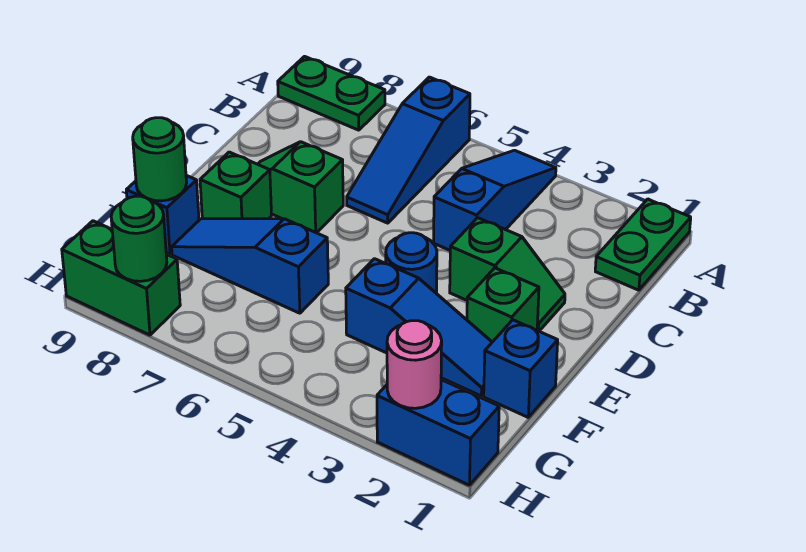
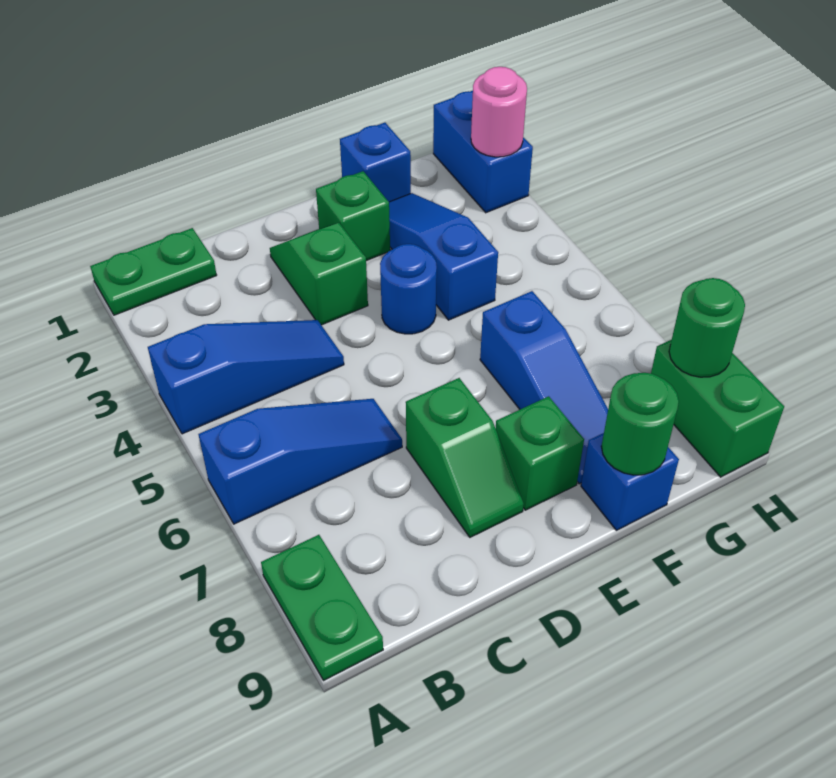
blue 1x3 slope [434,150,556,250] -> blue 1x3 slope turned to [148,320,344,434]

